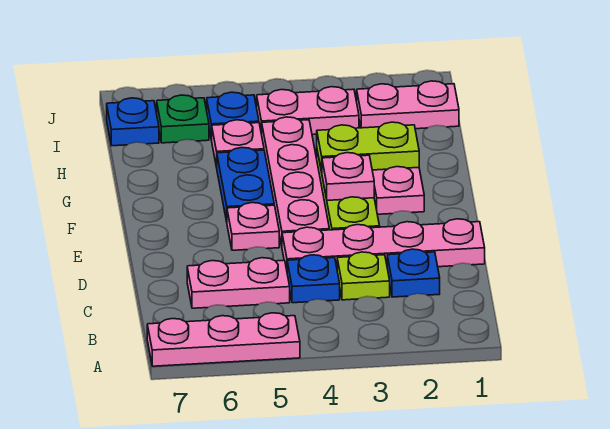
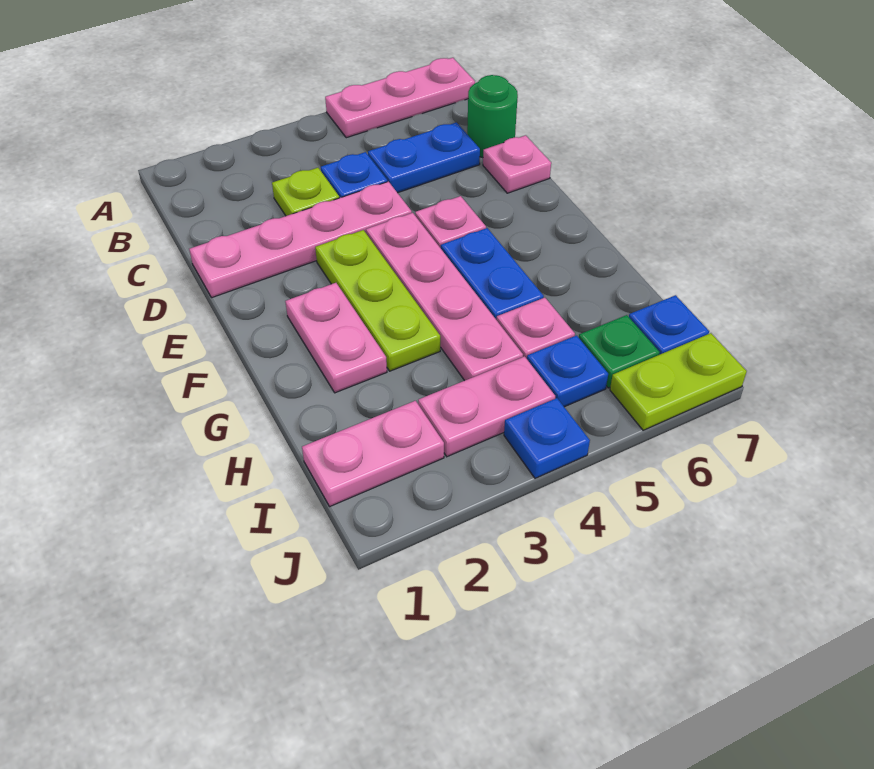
blue 1x1 plate [387,249,440,297] -> blue 1x1 plate moved to [504,398,590,478]
pink 1x2 plate [187,258,290,308] -> blue 1x2 plate [368,122,480,193]
none -> green 1x1 round brick [467,75,518,157]
pink 1x1 plate [322,153,374,200] -> pink 1x1 plate moved to [483,135,551,193]
lime 1x2 plate [317,122,419,172] -> lime 1x2 plate moved to [610,333,747,430]

